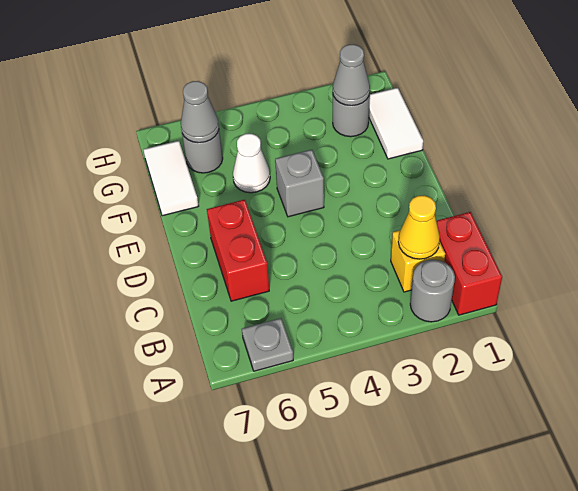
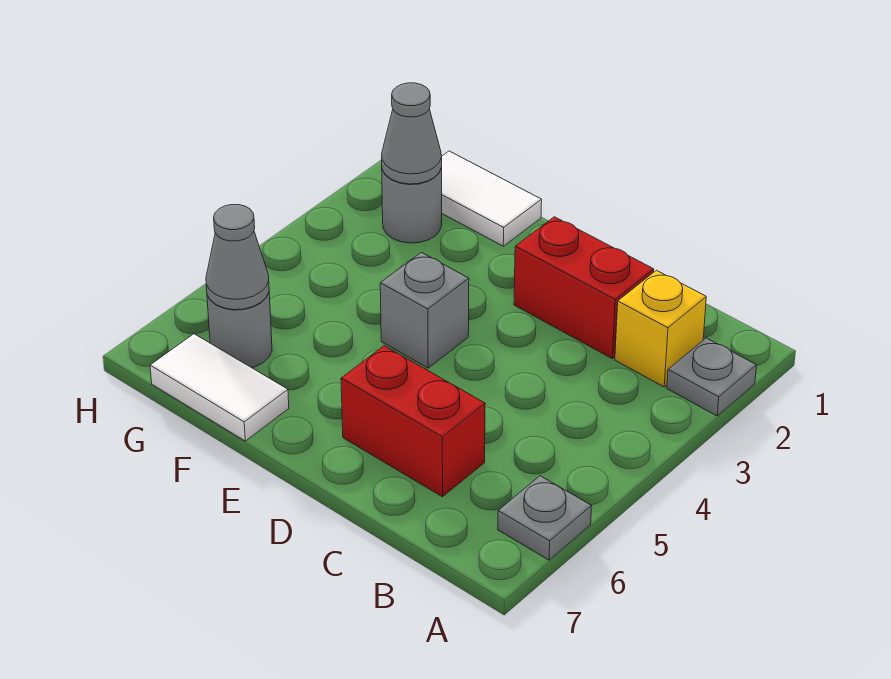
red 1x2 brick [436,212,502,315] -> red 1x2 brick moved to [514,217,654,358]
grey 1x1 round brick [410,260,455,322] -> grey 1x1 plate [667,338,757,416]
yellow 1x1 cone [398,195,440,259] -> none
white 1x1 cone [233,134,270,193] -> none

